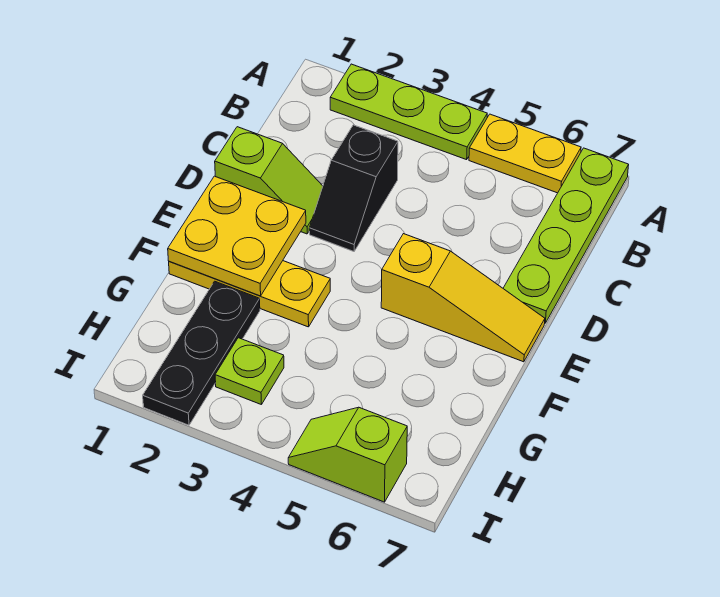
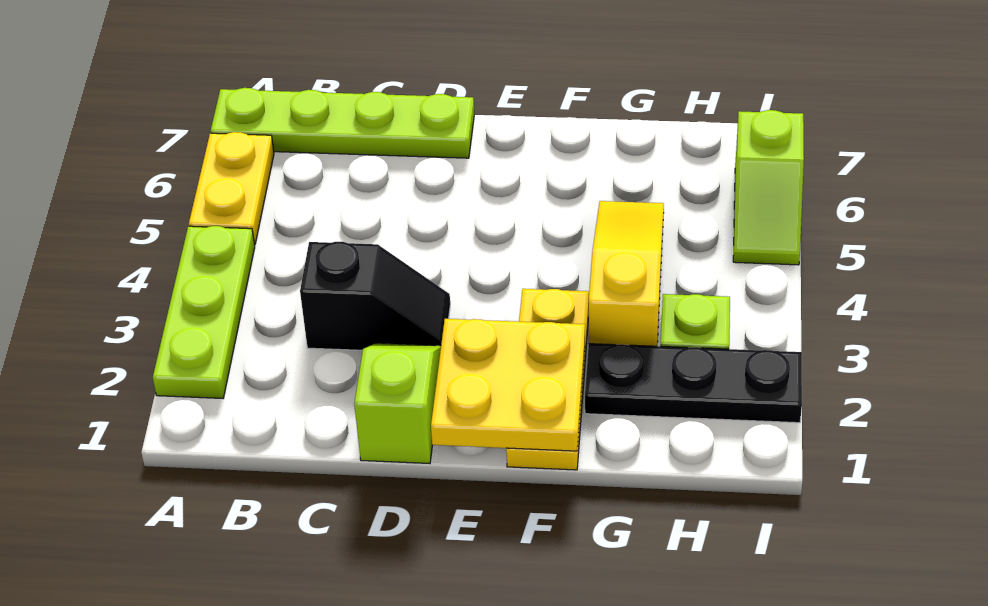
yellow 1x3 slope [381,234,545,362] -> yellow 1x3 slope moved to [589,201,664,346]

